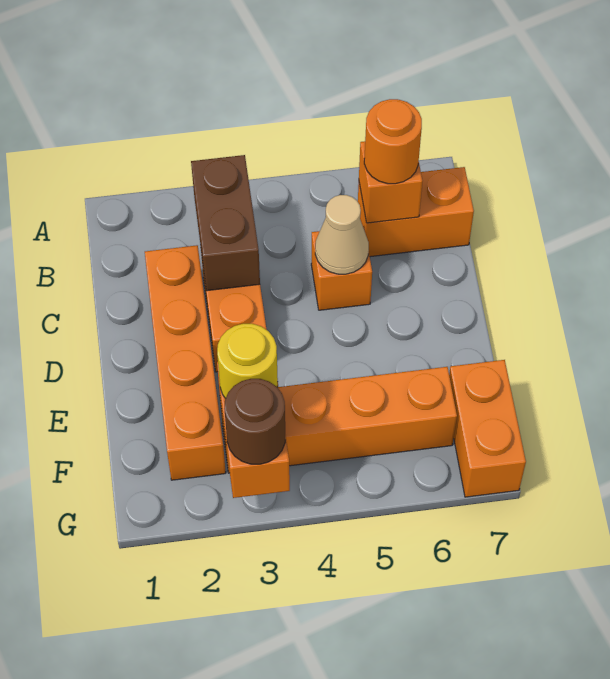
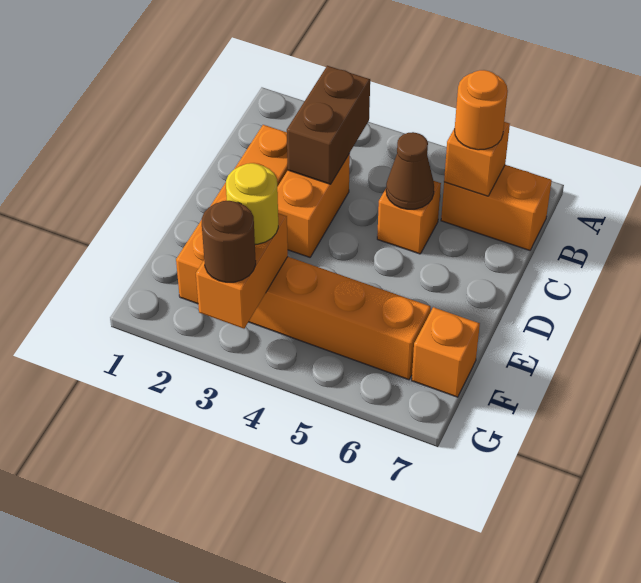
tan 1x1 cone [315,195,369,274] -> brown 1x1 cone [386,132,434,209]
orange 1x2 brick [449,360,526,497] -> orange 1x1 brick [412,307,480,397]

